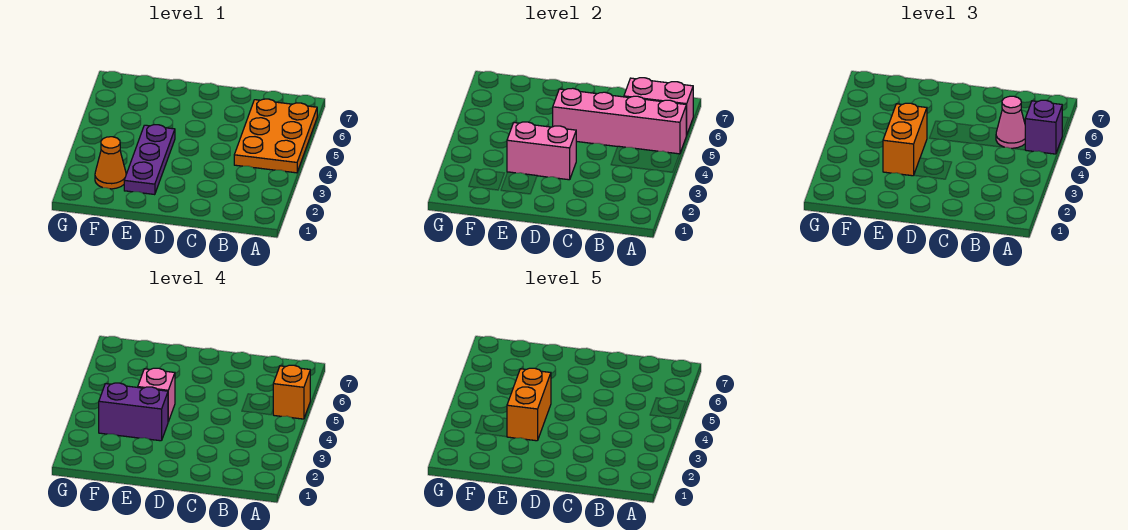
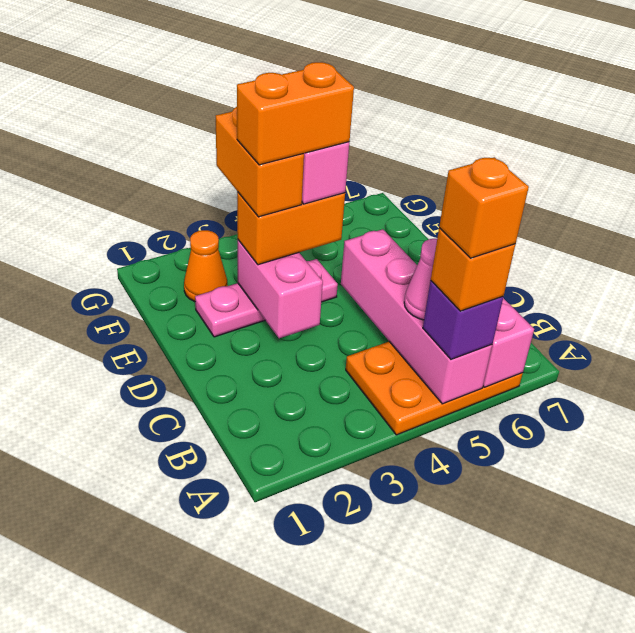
none -> orange 1x1 brick [439,157,529,258]
purple 1x3 plate [124,125,175,195] -> pink 1x3 plate [195,259,338,337]
purple 1x2 brick [99,383,168,441] -> orange 1x2 brick [216,107,304,217]

